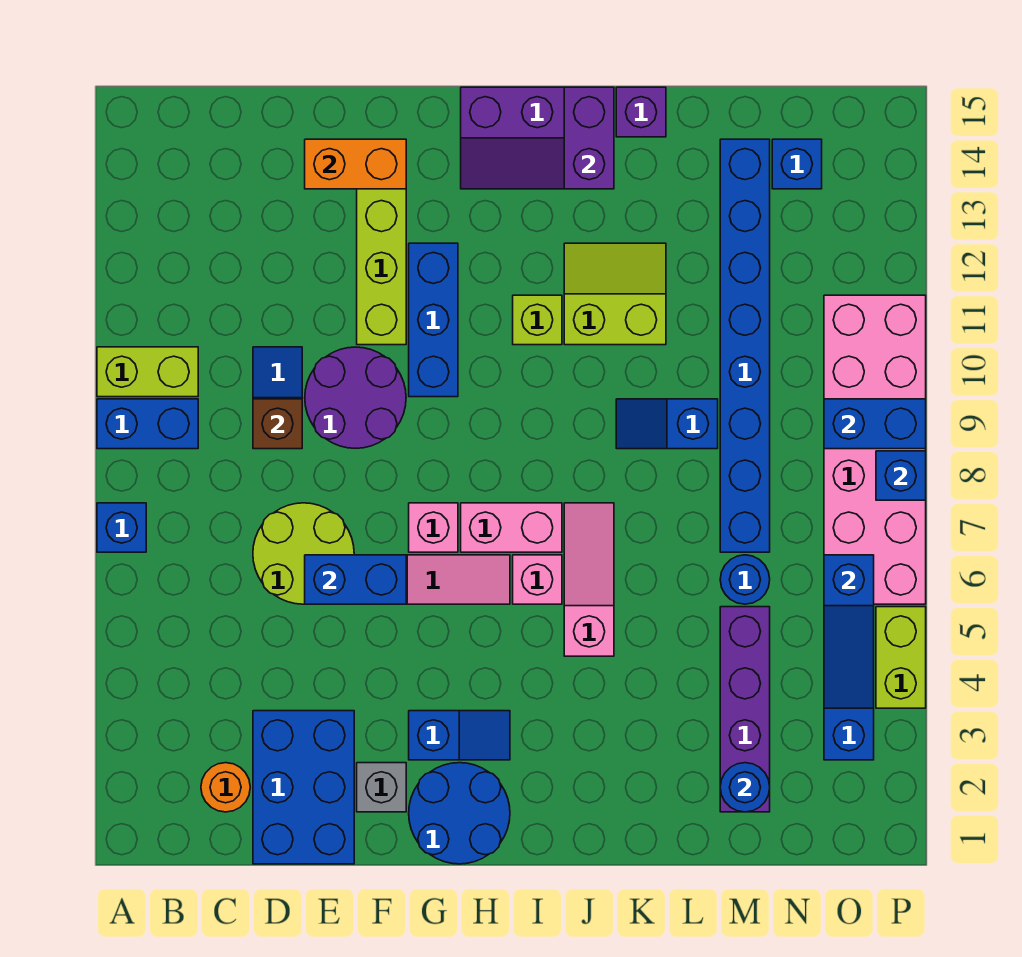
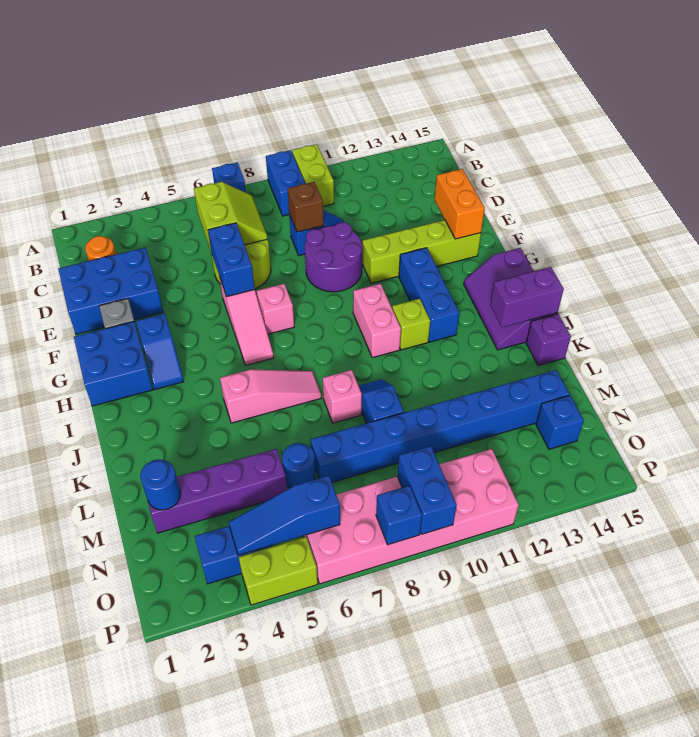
blue 2x2 round brick [409,763,510,864] -> blue 2x2 brick [74,322,153,406]
blue 1x3 brick [409,243,458,397] -> blue 1x3 brick turned to [399,248,459,342]
pink 1x2 brick [461,503,562,552] -> pink 1x2 brick moved to [353,284,401,358]
pink 1x1 brick [513,555,562,604] -> pink 1x1 brick moved to [323,370,362,423]
lime 2x2 slope [564,243,666,345] -> lime 2x2 slope moved to [194,182,267,250]

